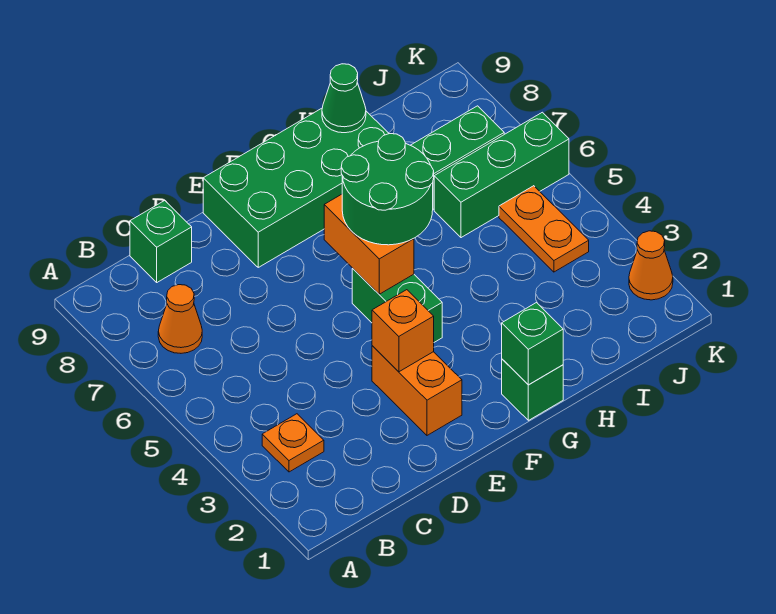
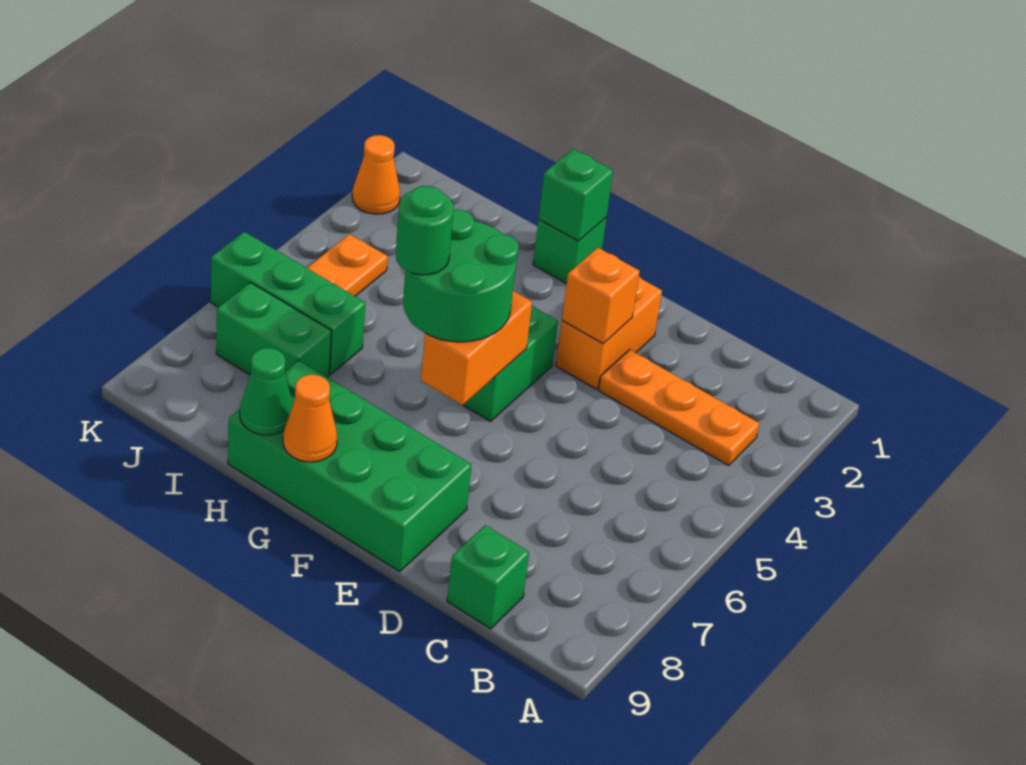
orange 1x1 plate [262,414,324,472] -> orange 1x3 plate [599,350,759,465]
orange 1x1 cone [158,285,202,353] -> orange 1x1 cone moved to [283,375,337,462]
none -> green 1x1 round brick [396,186,454,275]

